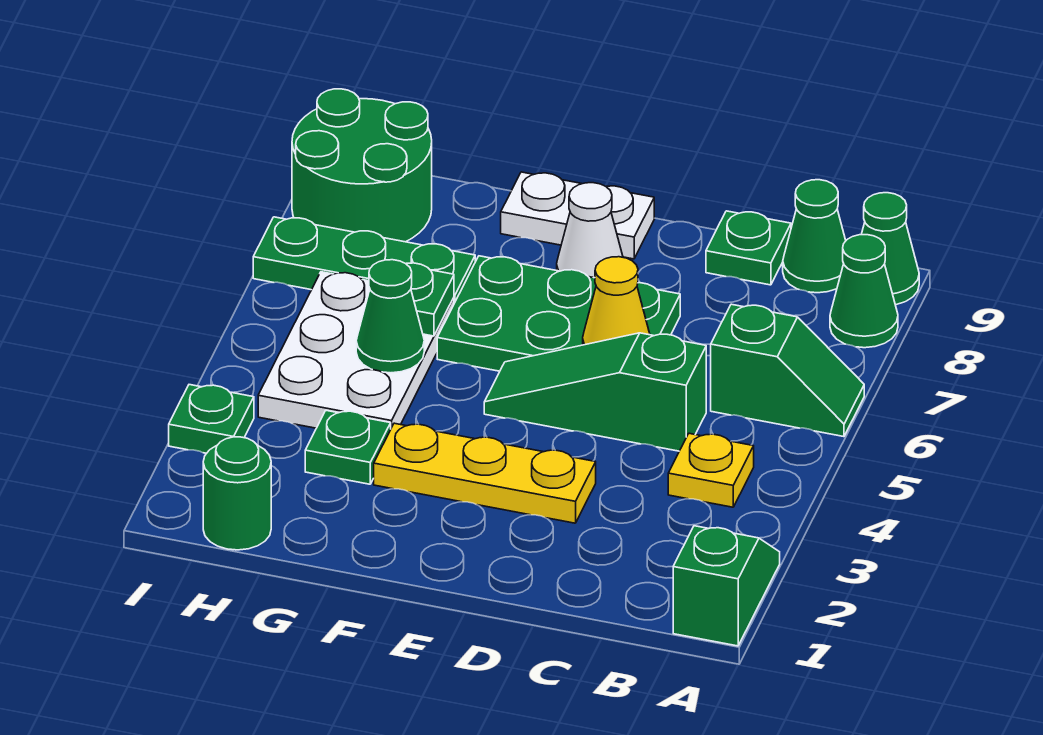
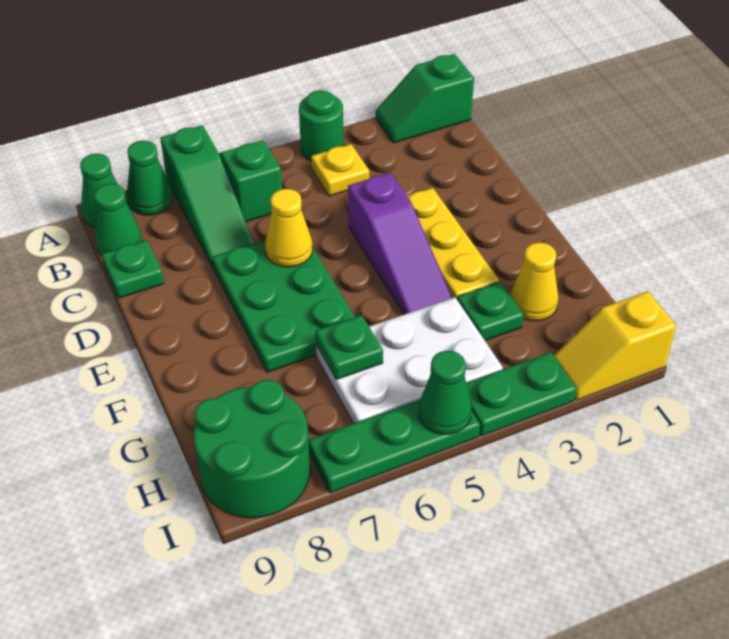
green 1x3 slope [484,333,706,451] -> green 1x3 slope moved to [160,125,254,268]
none -> purple 1x3 slope [348,173,452,314]
white 1x1 cone [557,183,623,278] -> none
white 1x2 plate [501,172,654,259] -> none
none -> yellow 1x1 cone [510,243,558,321]
green 1x1 cone [356,260,424,373] -> green 1x1 cone moved to [419,351,471,434]
green 1x3 plate [253,217,475,303] -> green 1x3 plate turned to [308,400,480,493]
green 1x1 round brick [203,437,271,550] -> green 1x1 round brick moved to [299,90,344,161]
none -> yellow 1x2 slope [554,291,676,400]
green 1x1 plate [169,385,254,453] -> green 1x2 plate [466,352,577,436]

